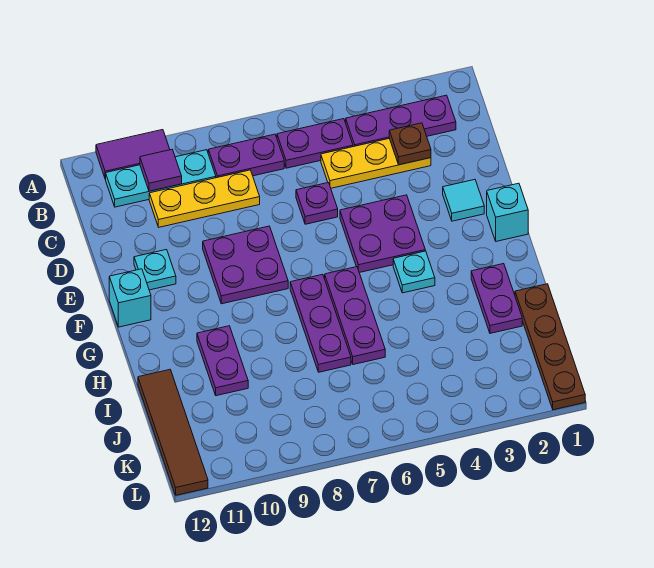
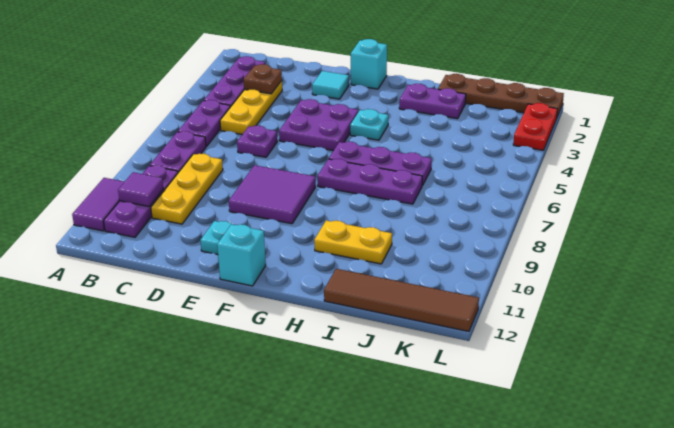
cyan 1x3 plate [106,150,216,207] -> purple 1x3 plate [104,165,178,237]
purple 2x2 plate [203,226,288,304] -> purple 2x2 tile [229,165,316,224]
purple 1x2 plate [197,326,248,396] -> yellow 1x2 plate [314,221,392,264]
none -> red 1x2 plate [513,103,557,150]

